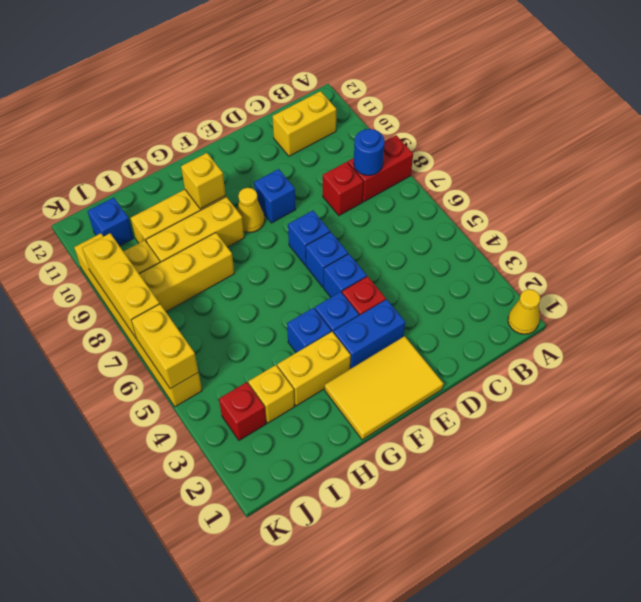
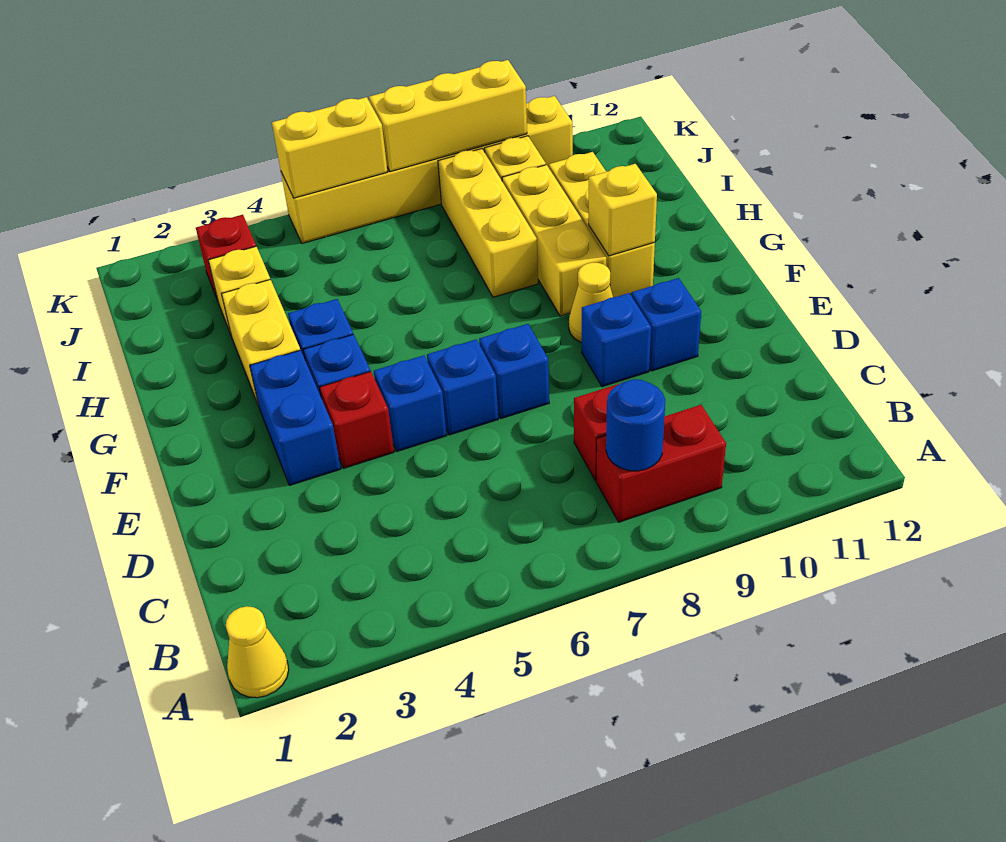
red 1x2 brick [348,135,413,202] -> red 1x2 brick turned to [596,405,726,522]
yellow 1x2 brick [273,91,336,156] -> none
yellow 2x3 tile [325,336,443,440] -> none
blue 1x1 brick [88,197,133,246] -> blue 1x1 brick moved to [632,278,701,371]

